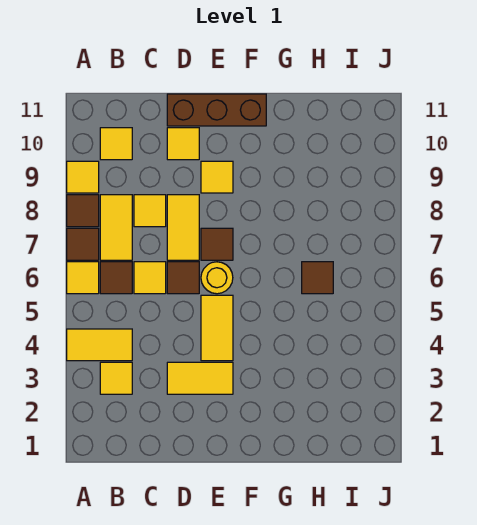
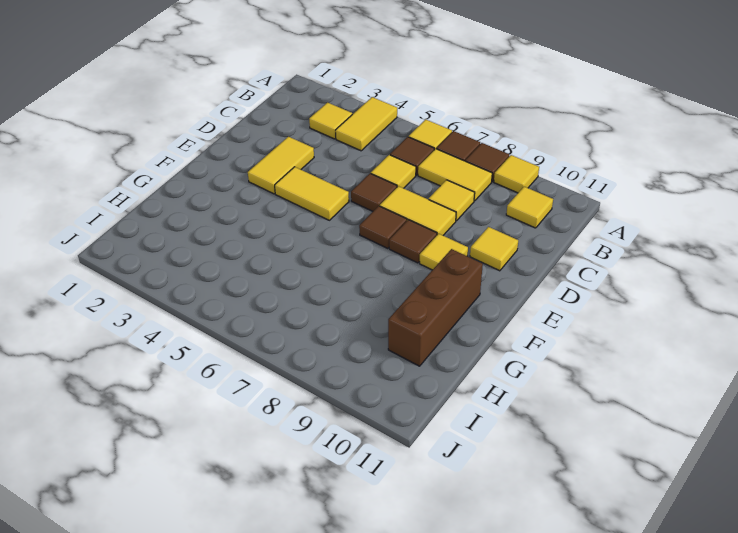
brown 1x3 brick [167,94,266,126] -> brown 1x3 brick moved to [388,249,483,366]
yellow 1x1 round brick [201,262,233,294] -> none
brown 1x1 tile [302,262,333,294] -> brown 1x1 tile moved to [389,220,437,263]

